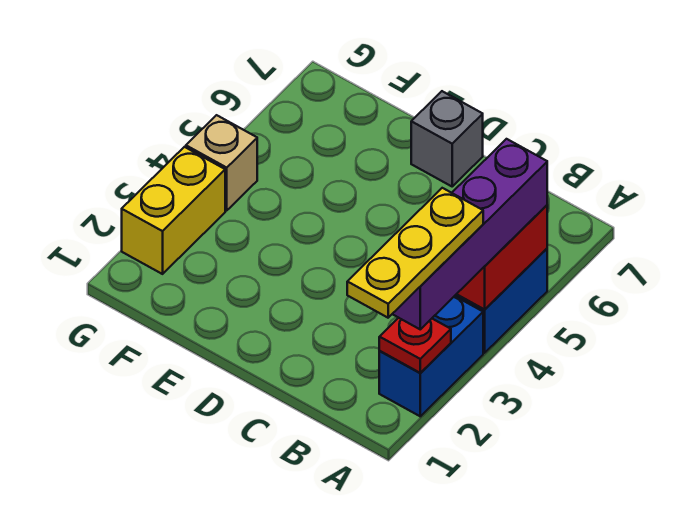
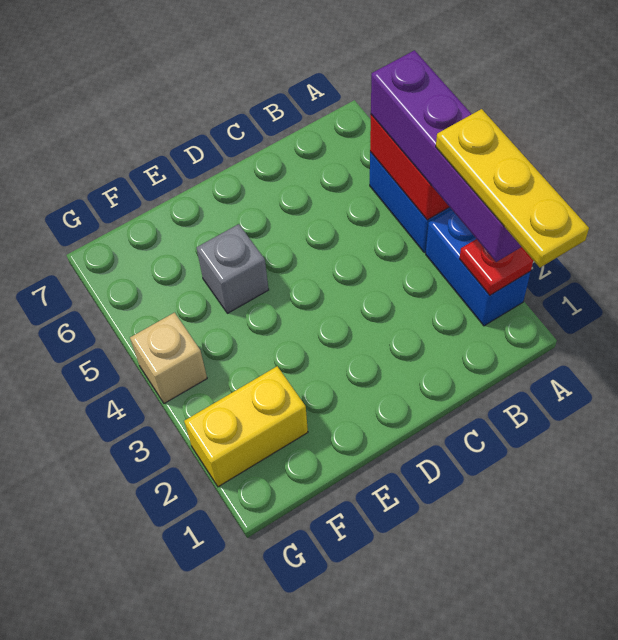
grey 1x1 brick [411,91,483,186] -> grey 1x1 brick moved to [196,224,269,313]
yellow 1x2 brick [122,147,225,274] -> yellow 1x2 brick turned to [184,366,308,487]

